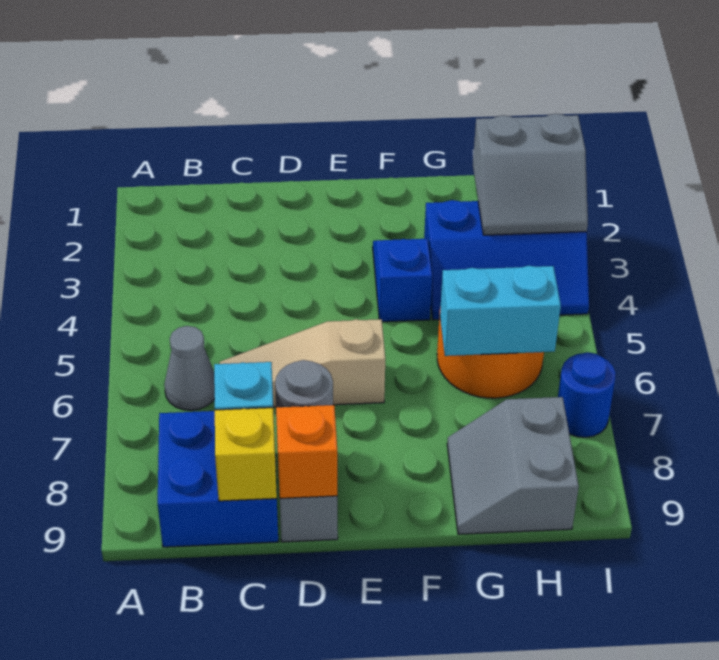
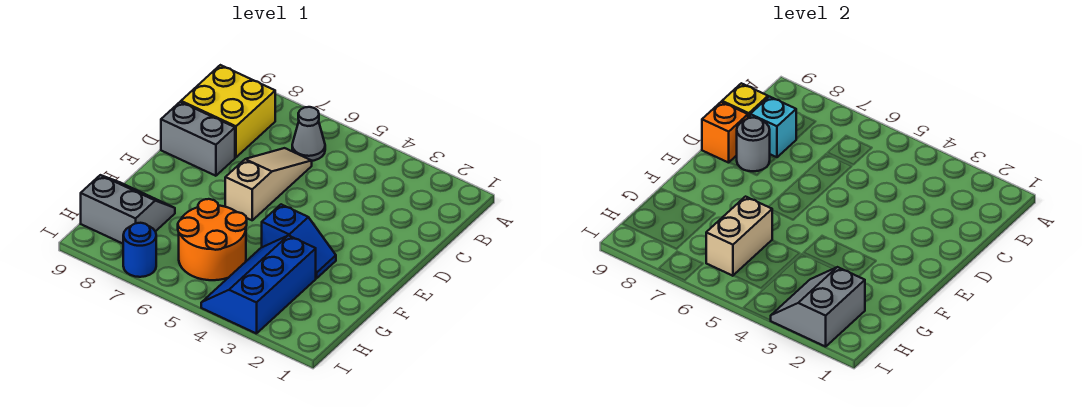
blue 2x2 brick [158,411,278,547] -> yellow 2x2 brick [181,65,275,157]
cyan 1x2 brick [440,266,561,356] -> tan 1x2 brick [706,197,773,276]

